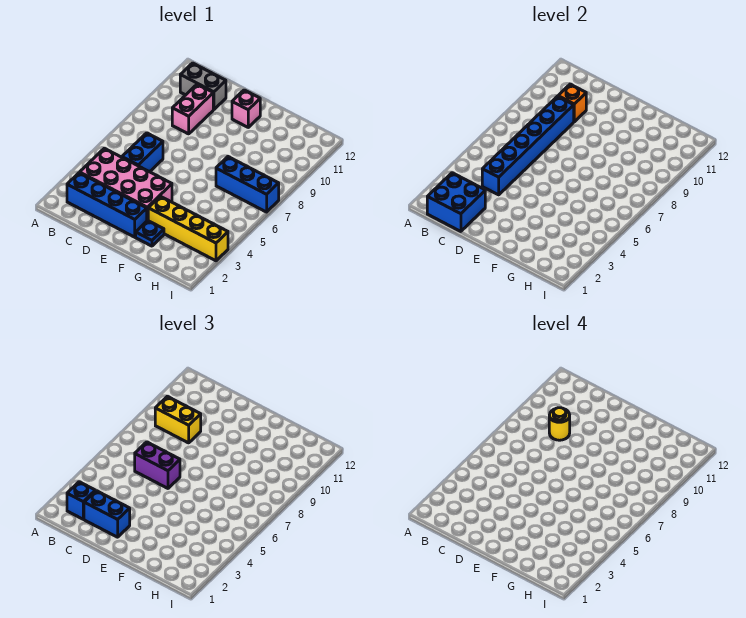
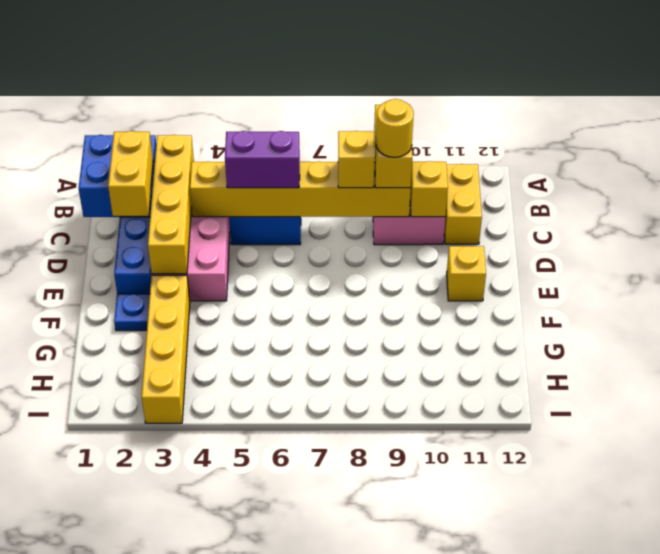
blue 1x1 brick [67,482,95,519] -> none
none -> yellow 1x4 brick [148,135,194,274]
grey 1x2 brick [180,63,226,110] -> yellow 1x2 brick [444,164,482,244]
blue 1x2 brick [84,491,130,537] -> yellow 1x2 brick [108,131,153,216]
blue 1x6 brick [482,96,574,195] -> yellow 1x6 brick [190,161,411,217]
purple 1x2 brick [135,442,180,488] -> purple 1x2 brick turned to [225,131,300,188]
none -> yellow 1x1 brick [338,131,375,188]
orange 1x1 brick [558,84,586,122] -> yellow 1x1 brick [410,161,448,217]
pink 1x1 brick [232,90,260,127] -> yellow 1x1 brick [447,246,486,301]
blue 1x3 brick [216,157,279,212] -> none

